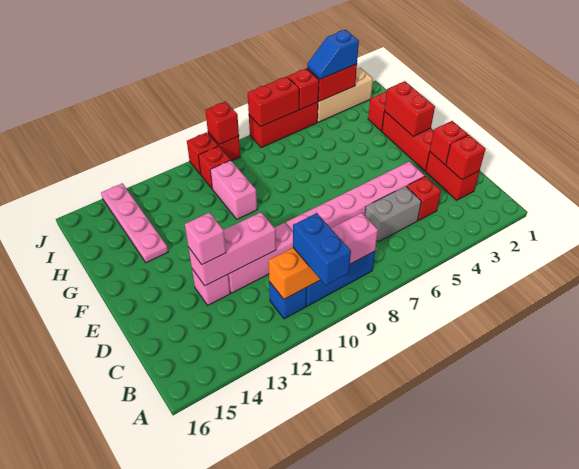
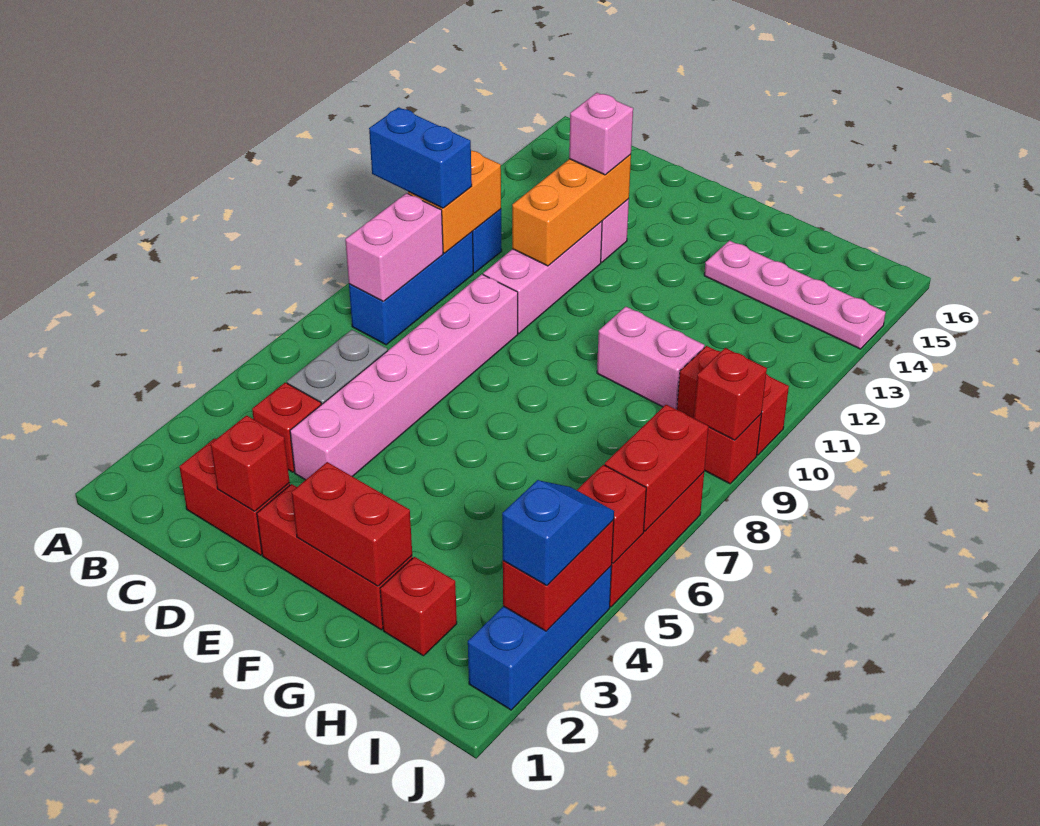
red 1x1 brick [446,135,485,180] -> none
pink 1x3 brick [188,212,276,286] -> orange 1x3 brick [512,154,631,266]
tan 1x3 brick [317,68,373,122] -> blue 1x3 brick [468,566,612,710]

